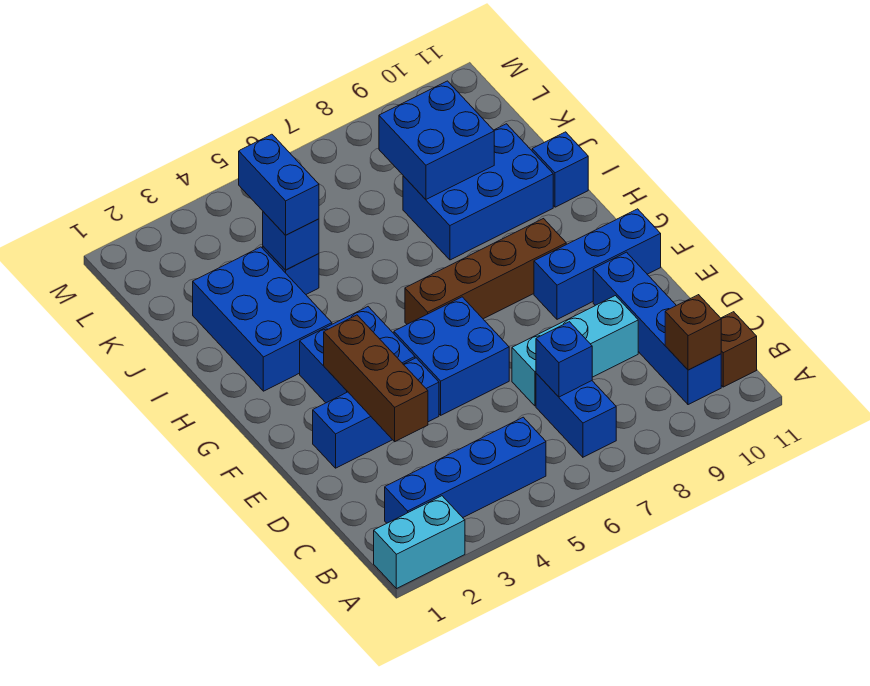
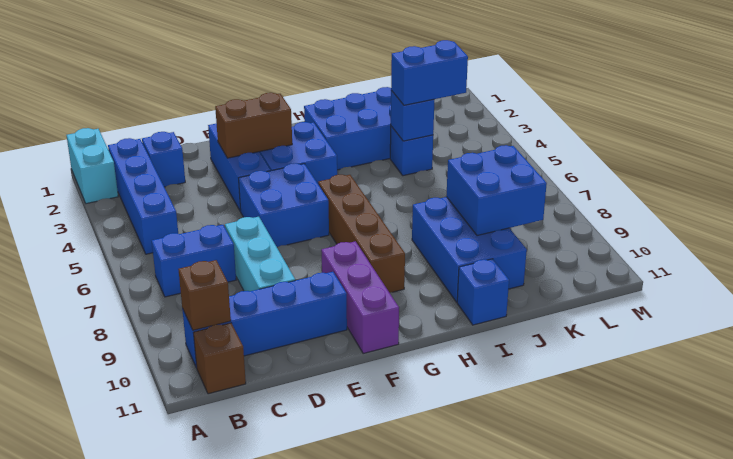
blue 1x1 brick [536,322,592,397] -> blue 1x1 brick moved to [142,132,185,187]
brown 1x3 brick [324,315,428,442] -> brown 1x2 brick [215,93,292,158]
blue 1x3 brick [534,209,661,319] -> purple 1x3 brick [321,241,399,354]

